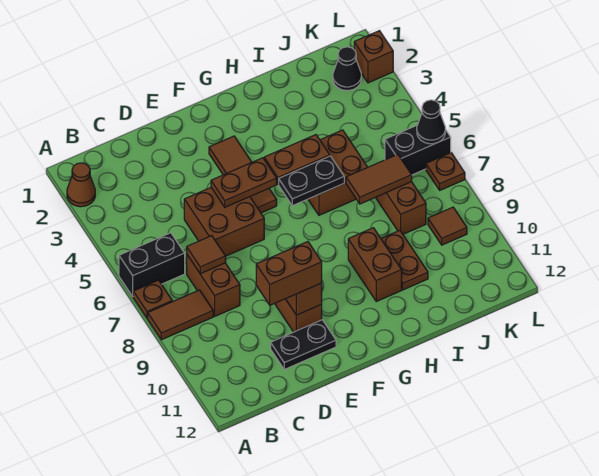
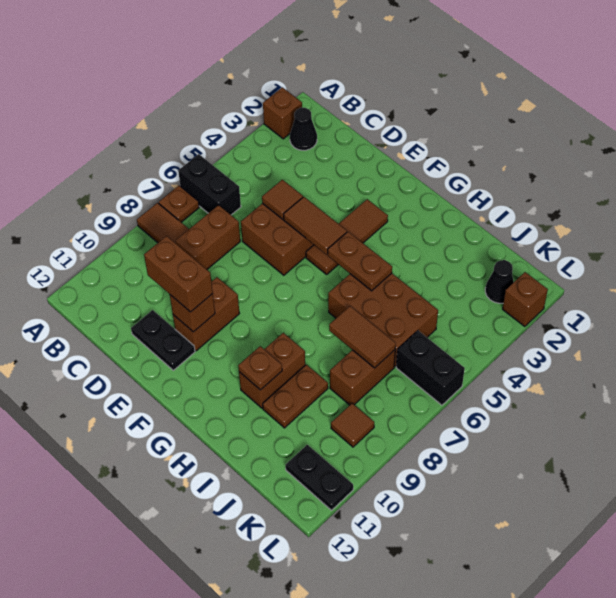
brown 1x1 cone [67,163,95,207] -> brown 1x1 brick [263,87,302,139]
brown 1x1 tile [187,236,226,274] -> brown 1x1 tile moved to [262,180,303,219]
brown 1x2 plate [211,158,277,207] -> brown 1x2 tile [284,197,347,254]
black 1x2 plate [279,156,344,206] -> black 1x2 plate moved to [286,445,353,510]
brown 2x2 brick [308,130,368,215] -> brown 2x3 brick [328,273,438,367]
black 1x1 cone [417,100,445,144] -> black 1x1 cone moved to [290,108,317,150]
brown 1x1 plate [426,153,465,190] -> brown 1x1 plate moved to [238,346,282,390]

